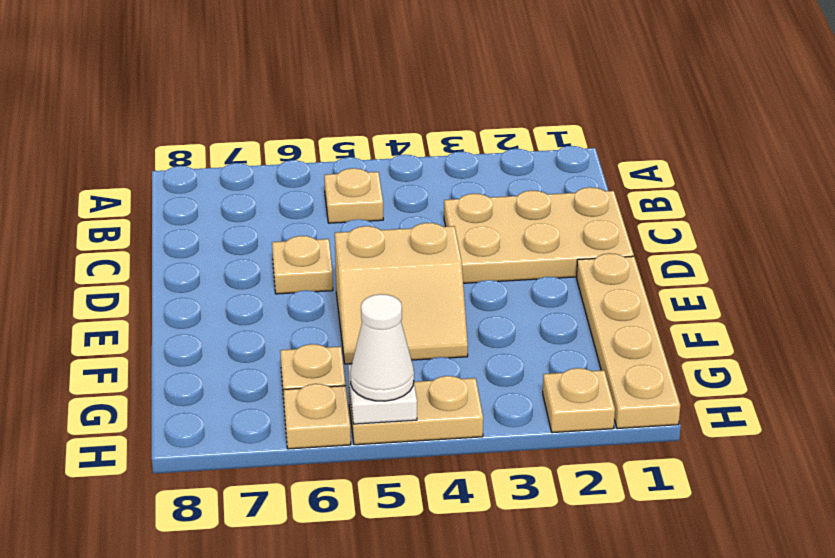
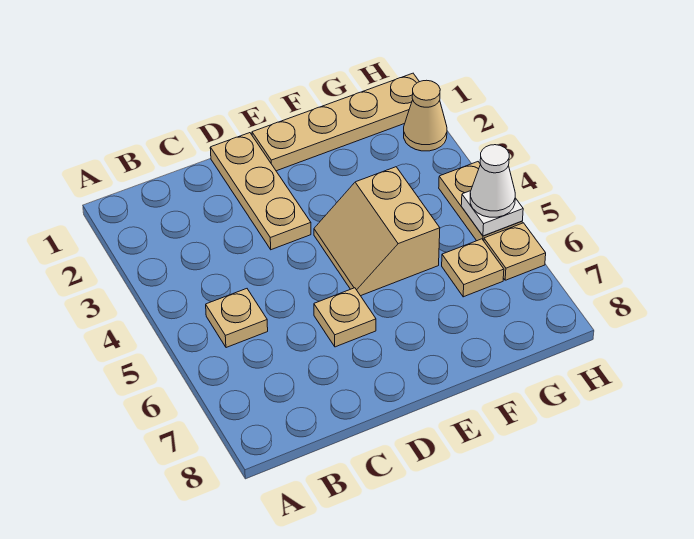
tan 2x3 plate [444,187,634,283] -> tan 1x3 plate [210,133,311,250]
tan 2x2 slope [335,223,468,364] -> tan 2x2 slope turned to [314,167,440,296]
tan 1x1 plate [543,368,615,433] -> tan 1x1 cone [404,80,447,151]

